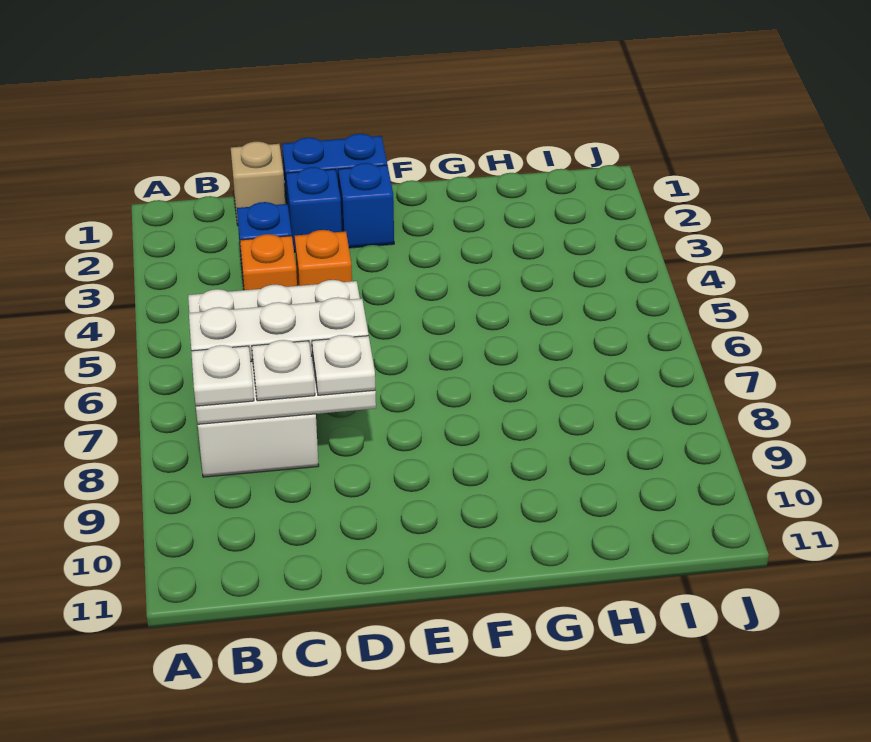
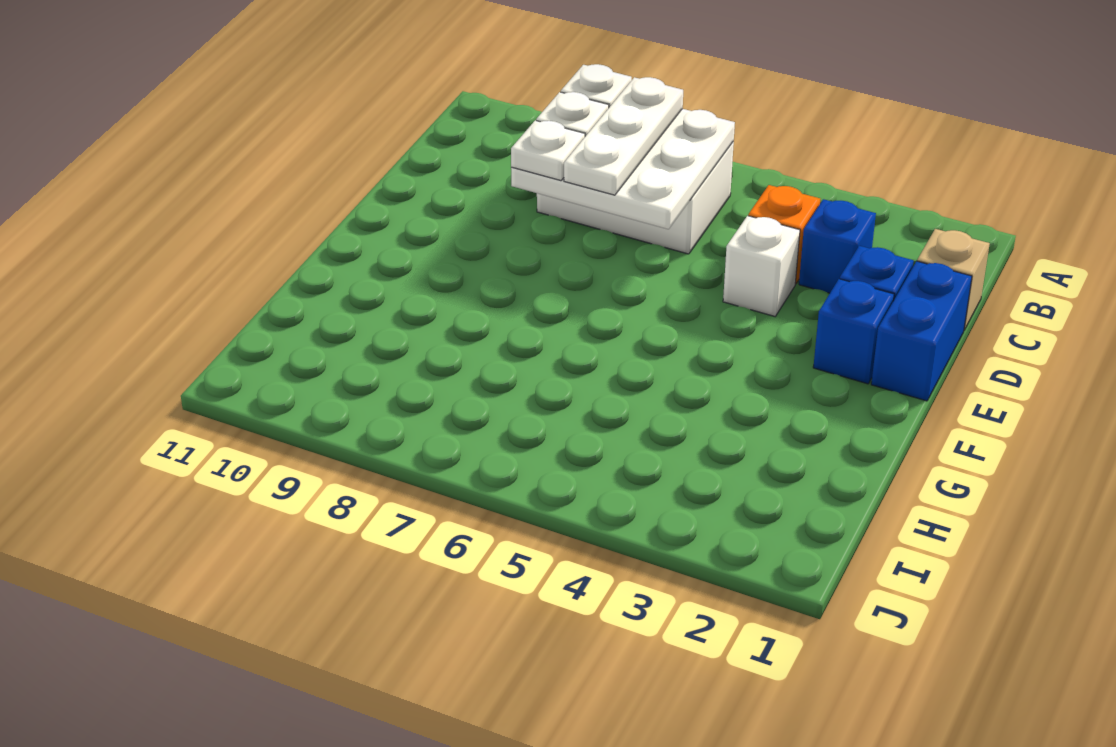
orange 1x1 brick [295,230,352,286] -> white 1x1 brick [723,216,800,316]

